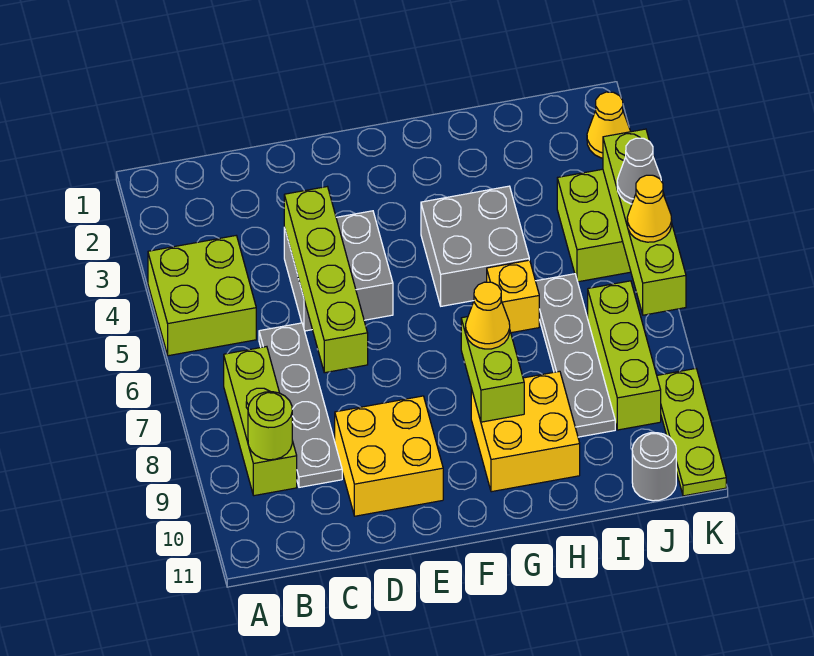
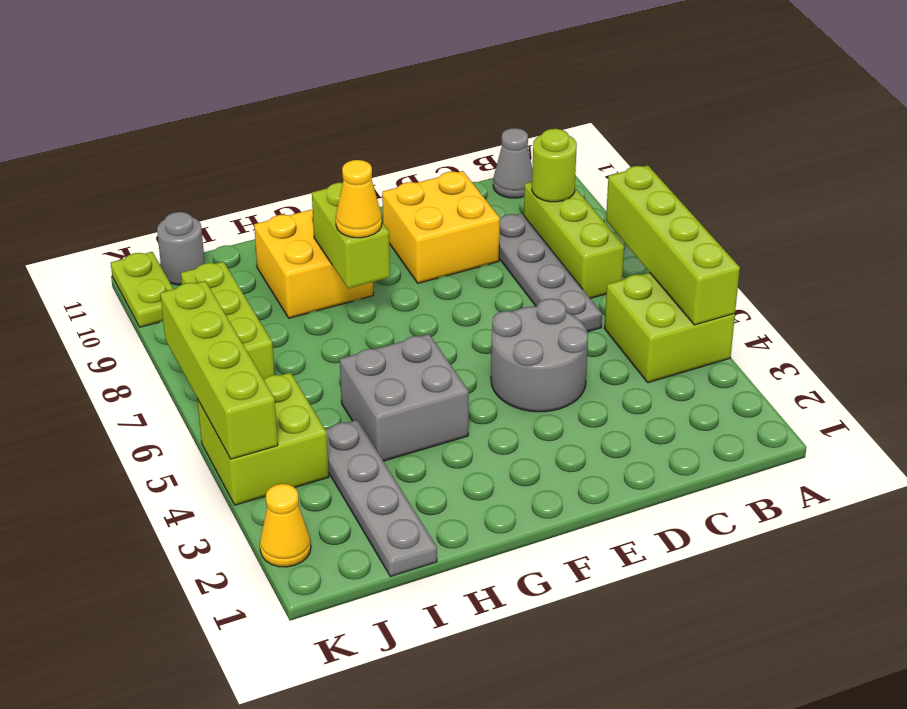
grey 2x2 brick [284,211,393,331] -> grey 2x2 round brick [491,299,588,412]
lime 1x4 brick [284,187,368,373] -> lime 1x4 brick moved to [606,165,740,325]
yellow 1x1 brick [487,260,539,333] -> none
grey 1x4 plate [536,274,615,437] -> grey 1x4 plate moved to [325,420,437,576]
grey 1x1 cone [617,138,661,204] -> grey 1x1 cone moved to [493,128,533,198]
yellow 1x1 cone [627,175,672,242] -> none
lime 1x3 plate [657,369,726,496] -> lime 1x2 plate [111,252,173,327]

